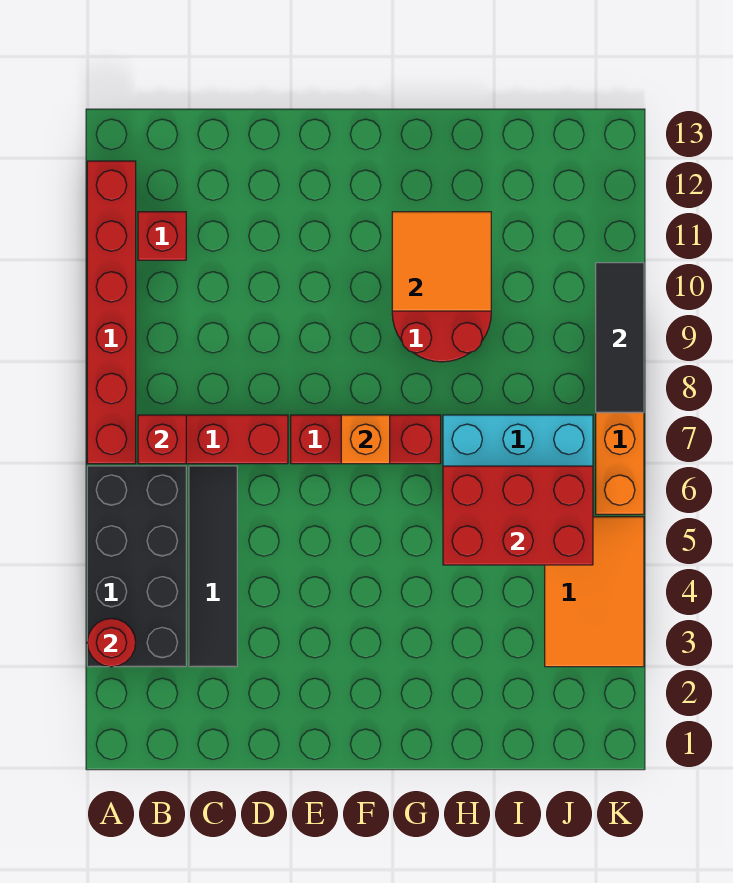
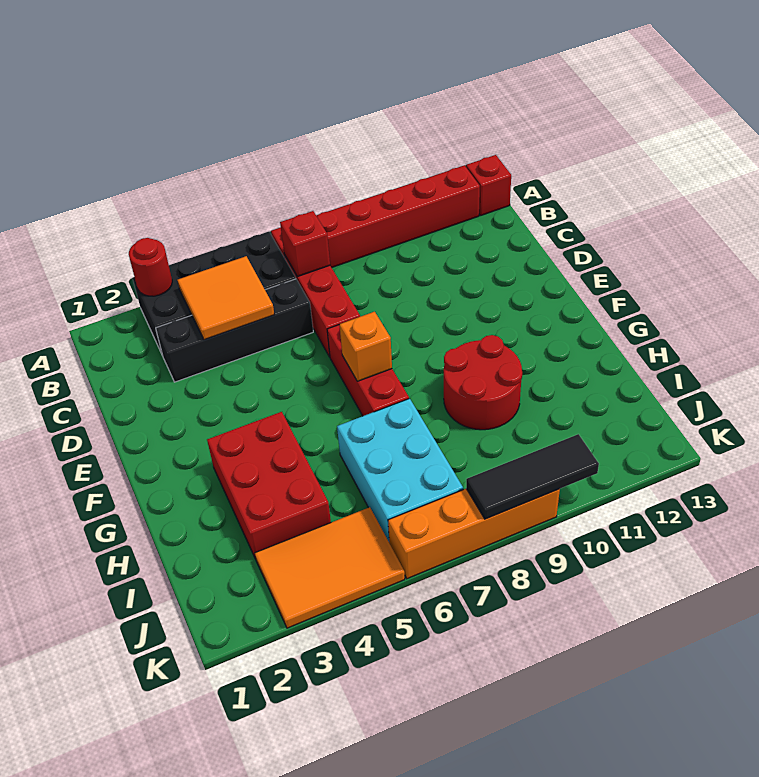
red 1x1 brick [138,212,186,260] -> red 1x1 brick moved to [466,155,511,216]
black 1x4 tile [189,466,237,667] -> black 1x4 brick [156,279,313,382]
orange 2x2 tile [392,212,491,311] -> orange 2x2 tile moved to [177,256,274,340]
red 2x3 brick [443,466,593,565] -> red 2x3 brick moved to [207,412,331,559]

